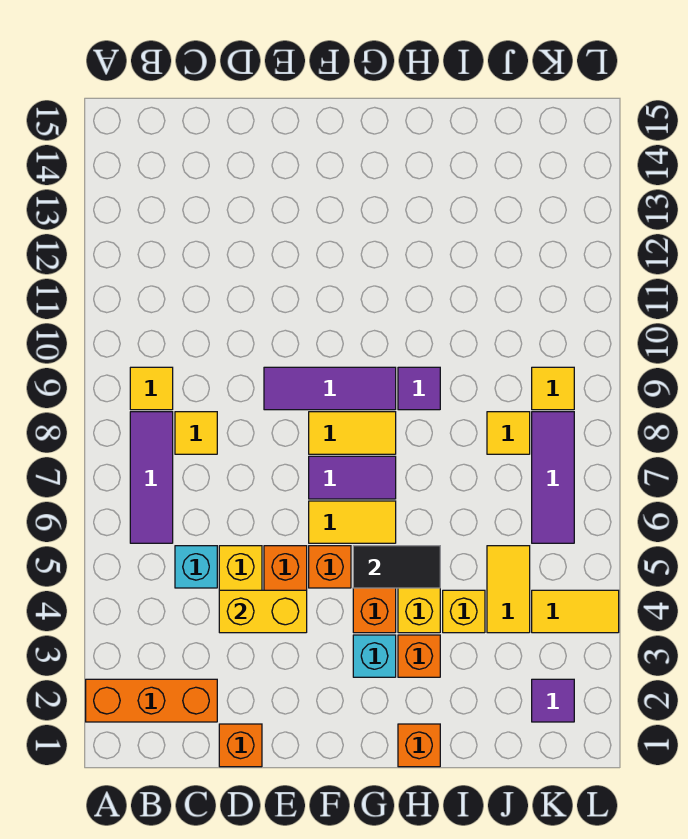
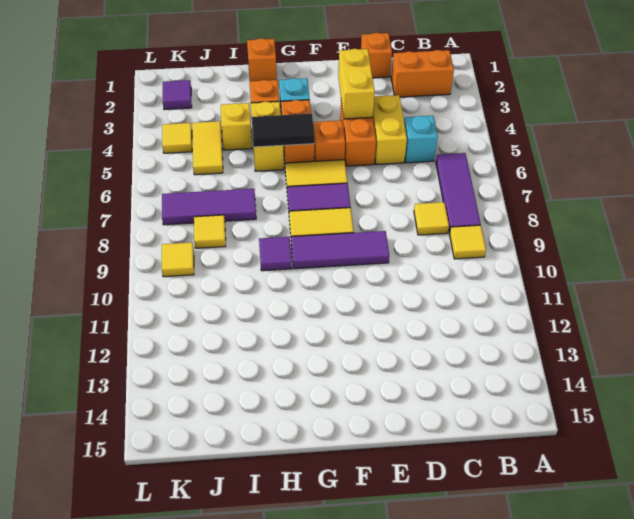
orange 1x3 brick [86,679,217,722] -> orange 1x2 brick [391,50,454,97]
yellow 1x2 brick [219,590,307,633] -> yellow 1x2 brick turned to [338,49,375,119]
yellow 1x2 tile [532,590,619,633] -> yellow 1x1 tile [162,123,192,153]
purple 1x3 tile [532,412,574,543] -> purple 1x3 tile turned to [162,189,256,225]

